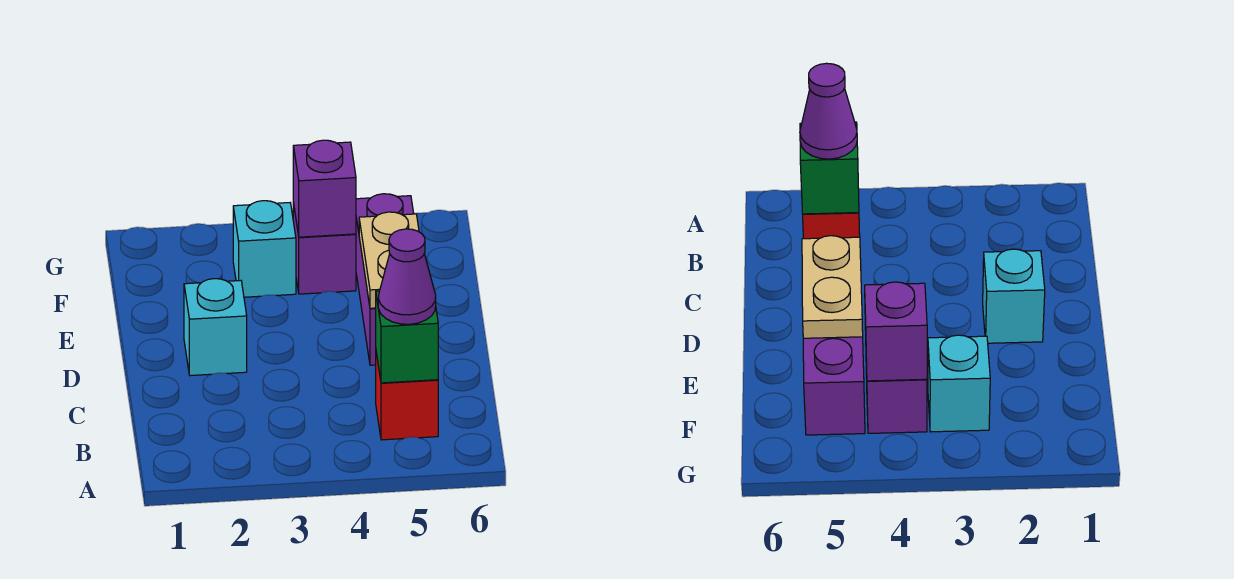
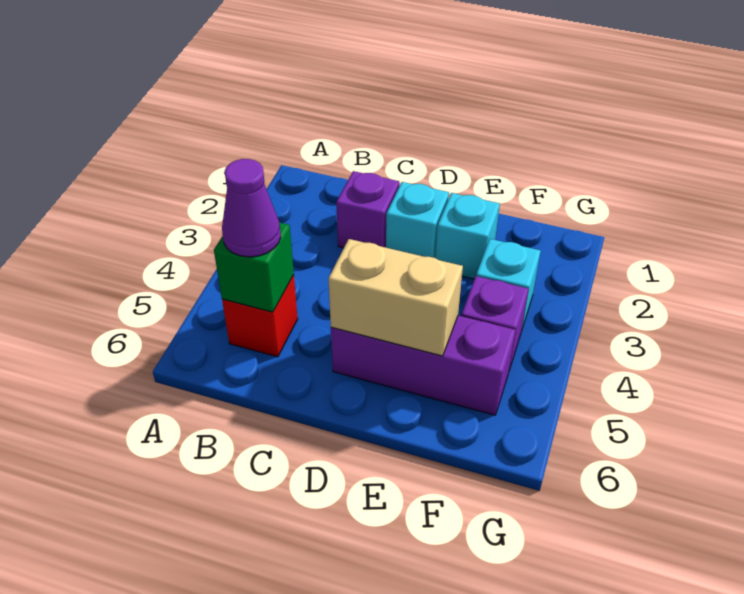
tan 1x2 plate [359,212,419,308] -> tan 1x2 brick [328,239,463,356]
none -> cyan 1x1 brick [435,193,500,279]
purple 1x1 brick [293,140,356,237] -> purple 1x1 brick moved to [336,171,399,248]

